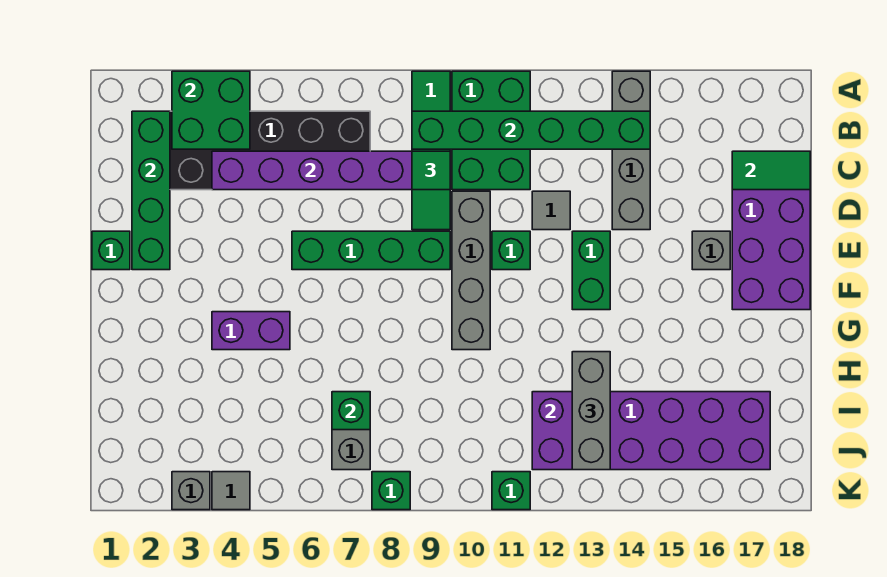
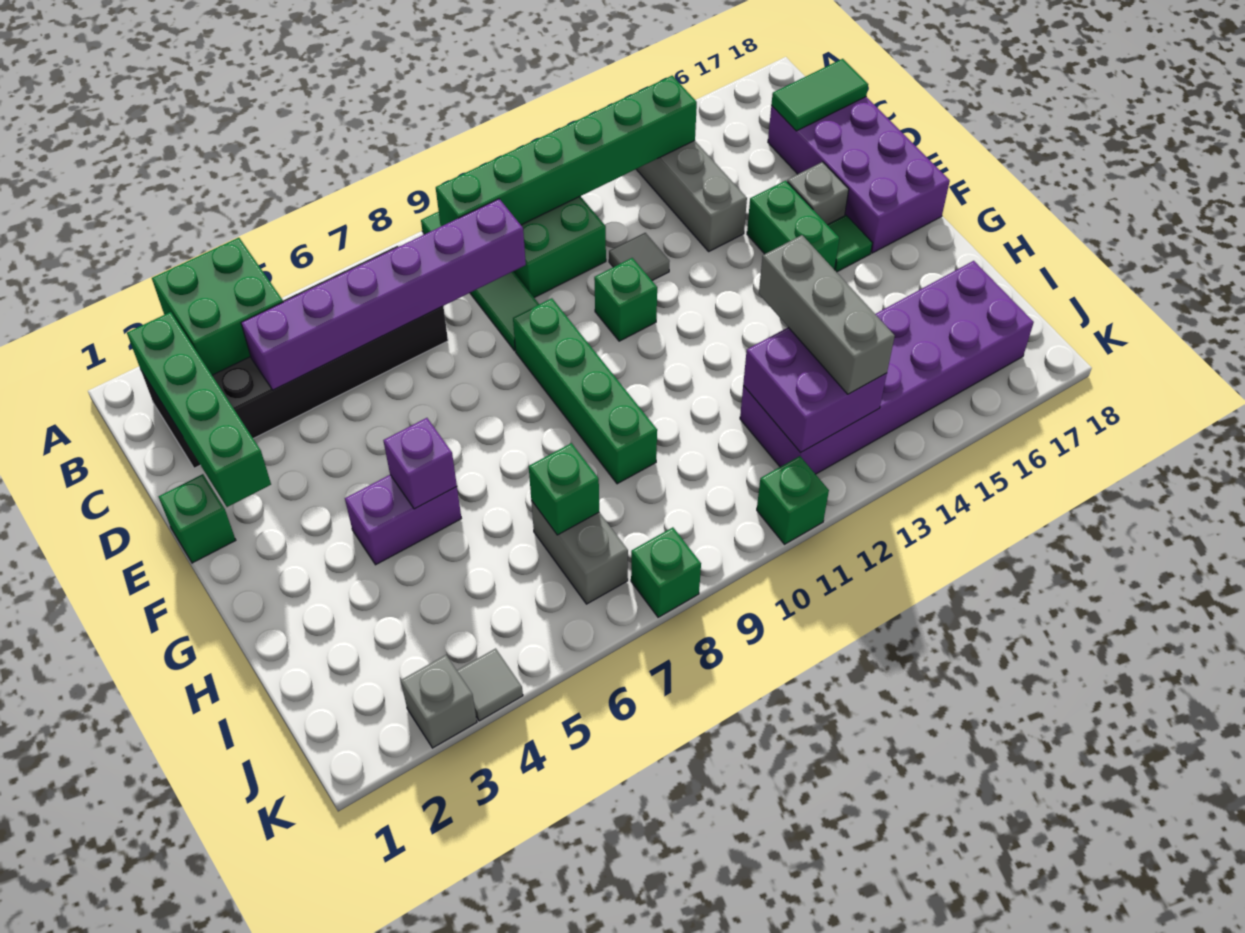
green 1x1 tile [412,151,450,190] -> green 1x1 tile moved to [828,215,872,272]
grey 1x4 brick [452,191,490,350] -> none
green 1x4 brick [292,231,450,270] -> green 1x4 brick turned to [513,298,657,484]
green 1x2 brick [572,231,610,310] -> green 1x2 brick moved to [747,181,839,270]
none -> purple 1x1 brick [383,418,457,509]

